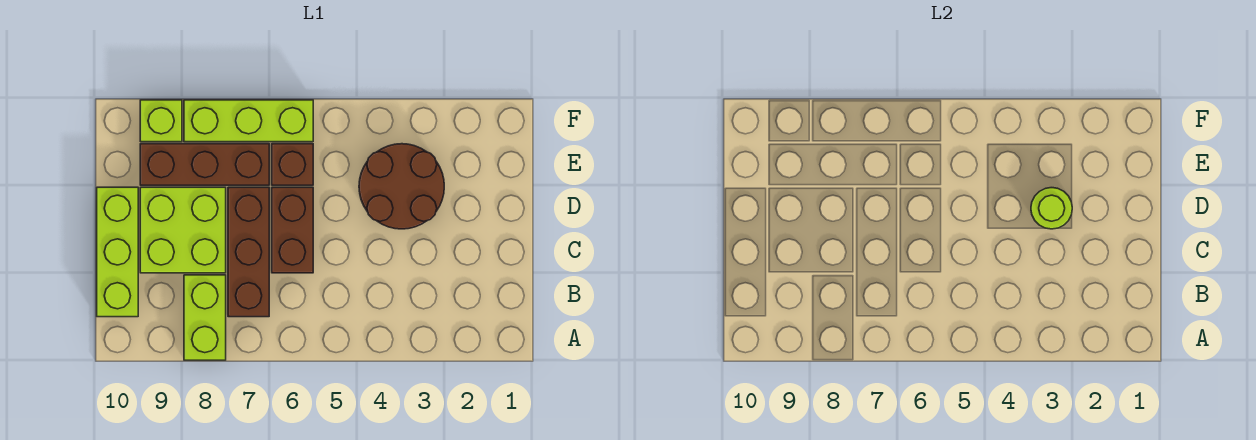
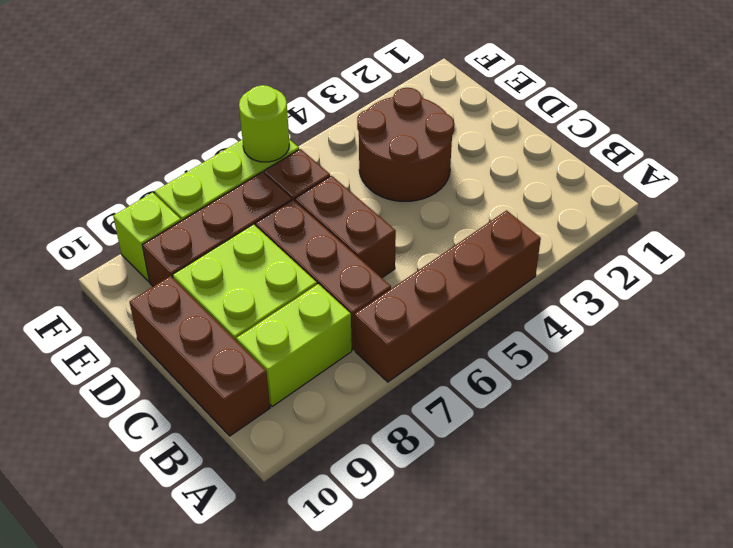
none -> brown 1x4 brick [354,211,541,382]
lime 1x2 brick [184,275,226,360] -> lime 1x2 brick turned to [237,284,352,406]
lime 1x3 brick [97,187,138,317] -> brown 1x3 brick [130,276,270,436]
lime 1x1 round brick [1031,188,1072,229] -> lime 1x1 round brick moved to [239,85,289,162]

